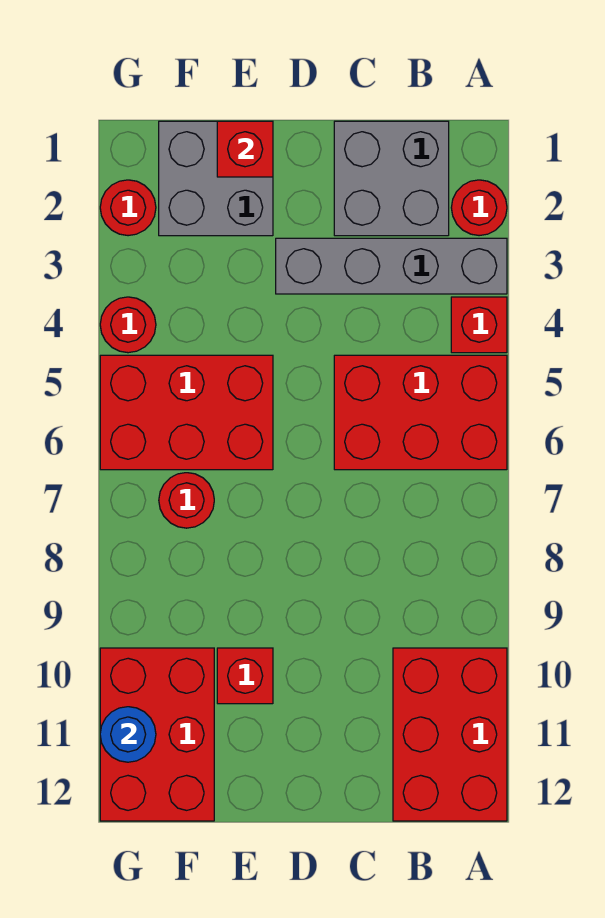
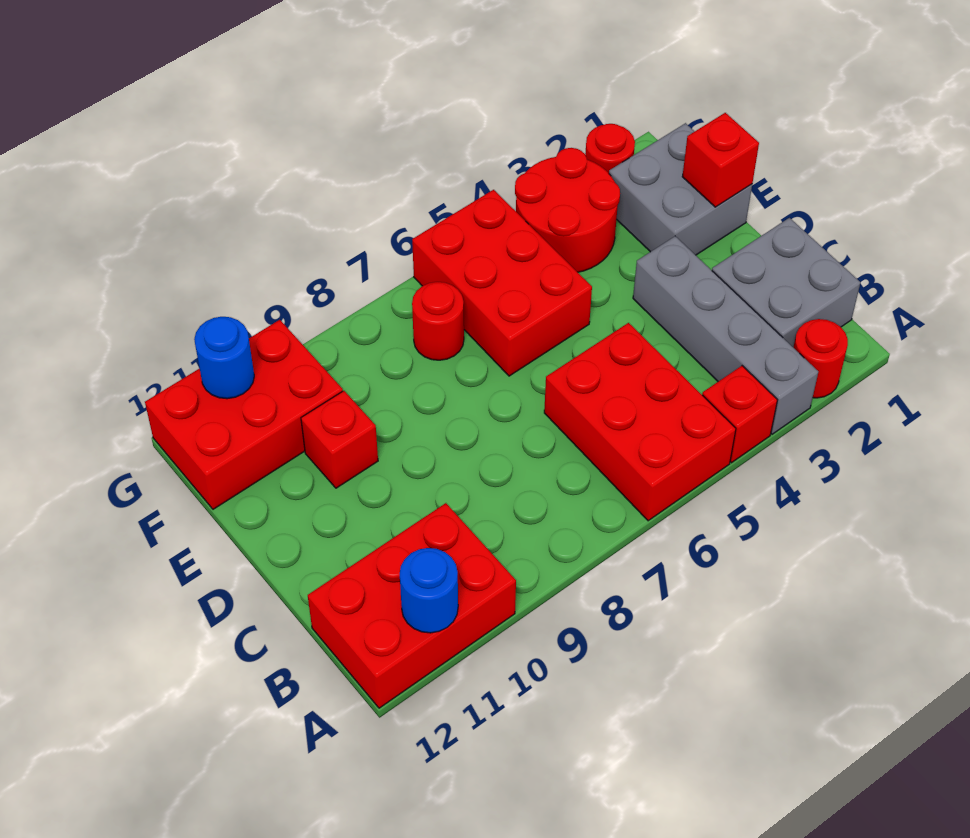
none -> blue 1x1 round brick [400,548,458,633]
red 1x1 round brick [100,297,156,353] -> red 2x2 round brick [515,148,620,272]

